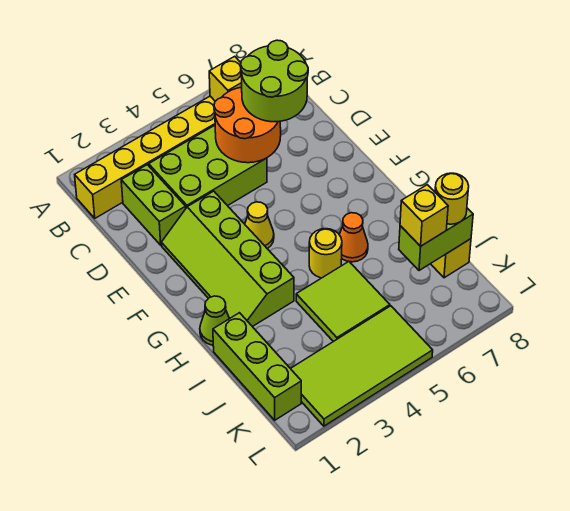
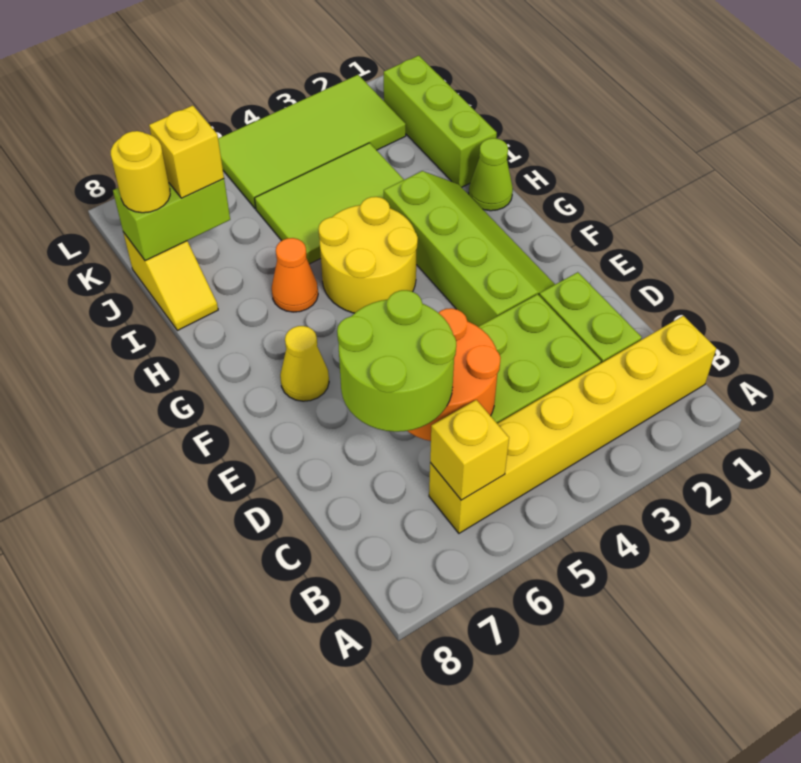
yellow 1x1 cone [245,202,274,249] -> yellow 1x1 cone moved to [280,326,329,401]
yellow 1x1 round brick [309,229,342,278] -> yellow 2x2 round brick [318,197,418,313]
lime 2x2 tile [296,261,390,342] -> lime 2x3 tile [255,143,404,264]

